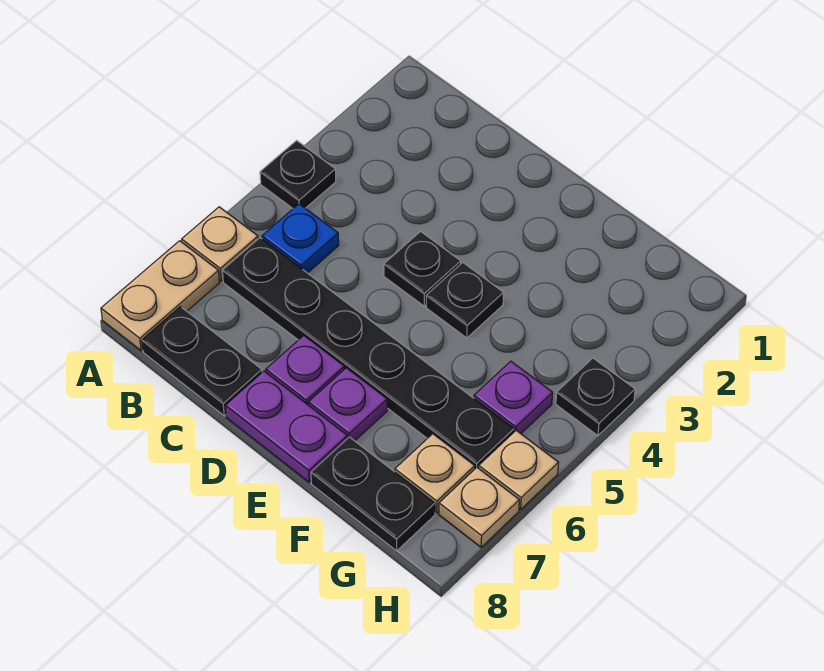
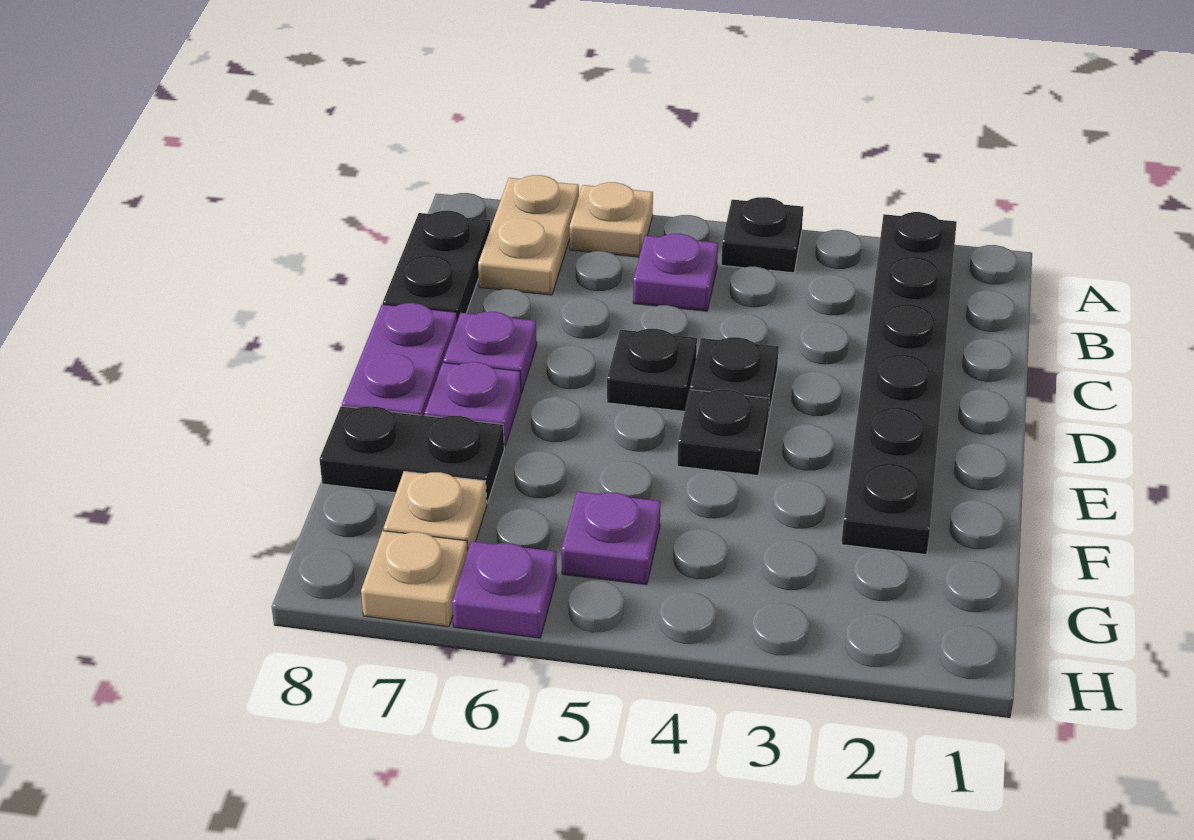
tan 1x2 plate [101,241,219,351] -> tan 1x2 plate turned to [478,175,579,295]
blue 1x1 plate [262,204,339,273] -> purple 1x1 plate [633,234,718,311]
black 1x6 plate [222,238,514,468] -> black 1x6 plate moved to [841,212,957,555]
black 1x2 plate [311,437,435,551] -> black 1x2 plate turned to [320,406,504,503]
black 1x1 plate [556,358,635,436] -> black 1x1 plate moved to [607,329,697,411]
tan 1x1 plate [479,431,558,510] -> purple 1x1 plate [452,541,557,638]

